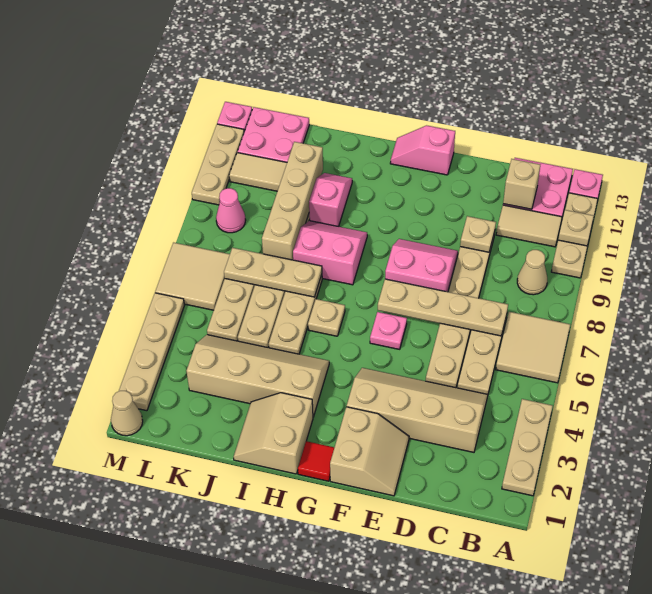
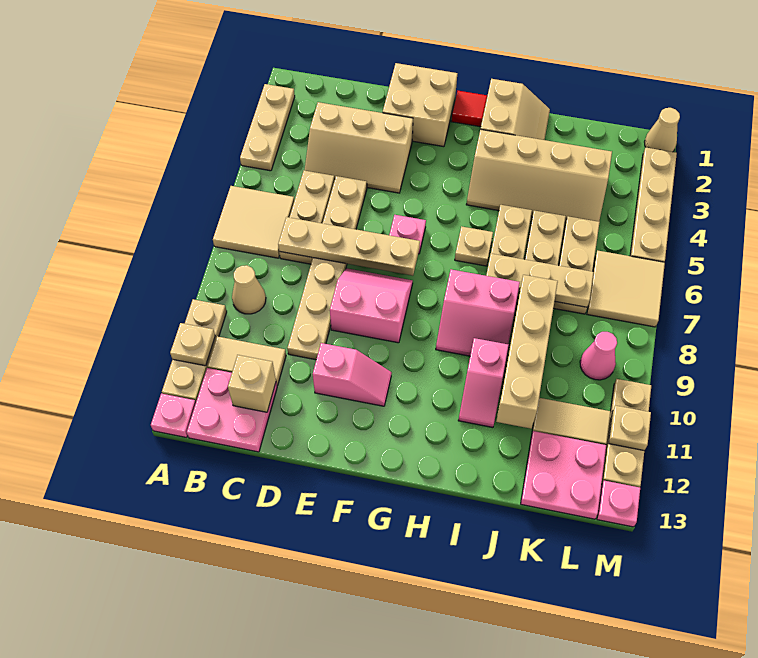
tan 2x4 slope [347,368,488,452] -> tan 2x3 slope [305,102,413,193]
tan 1x1 plate [460,216,496,252] -> tan 1x1 plate moved to [609,405,651,451]
tan 2x2 slope [330,407,409,496] -> tan 2x2 brick [383,63,457,147]
pink 2x2 slope [385,239,458,292] -> pink 2x2 slope turned to [330,268,413,343]
pink 1x2 slope [390,125,455,175] -> pink 1x2 slope moved to [313,343,392,406]

